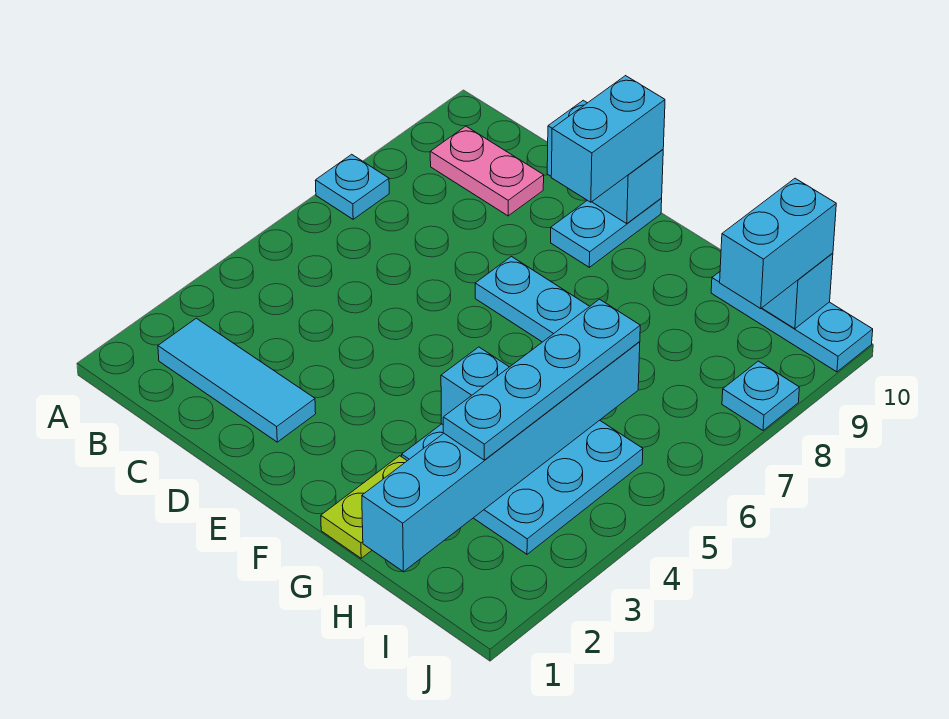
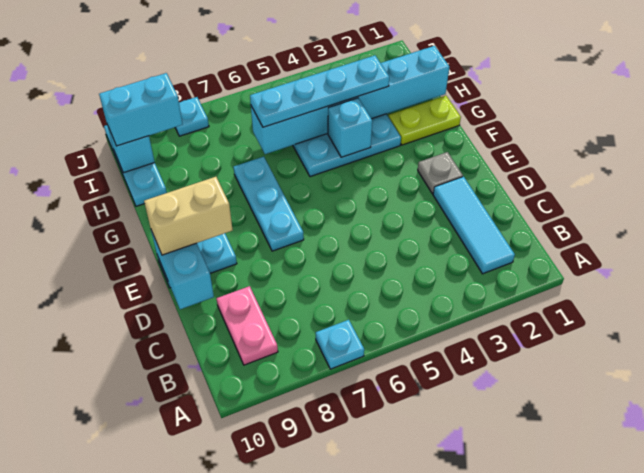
none -> grey 1x1 plate [418,152,463,194]
cyan 1x2 brick [551,76,665,202] -> tan 1x2 brick [144,177,233,255]

